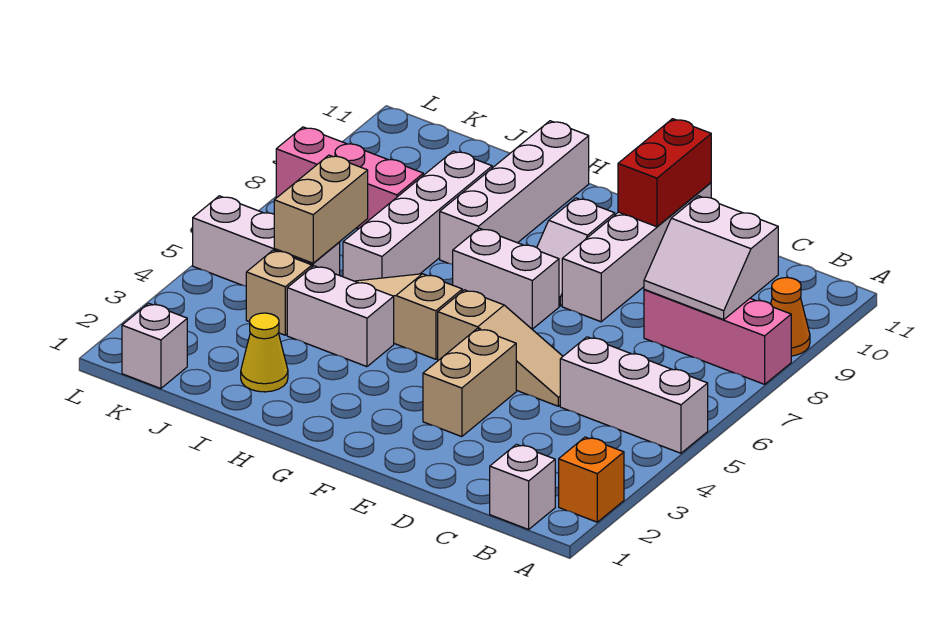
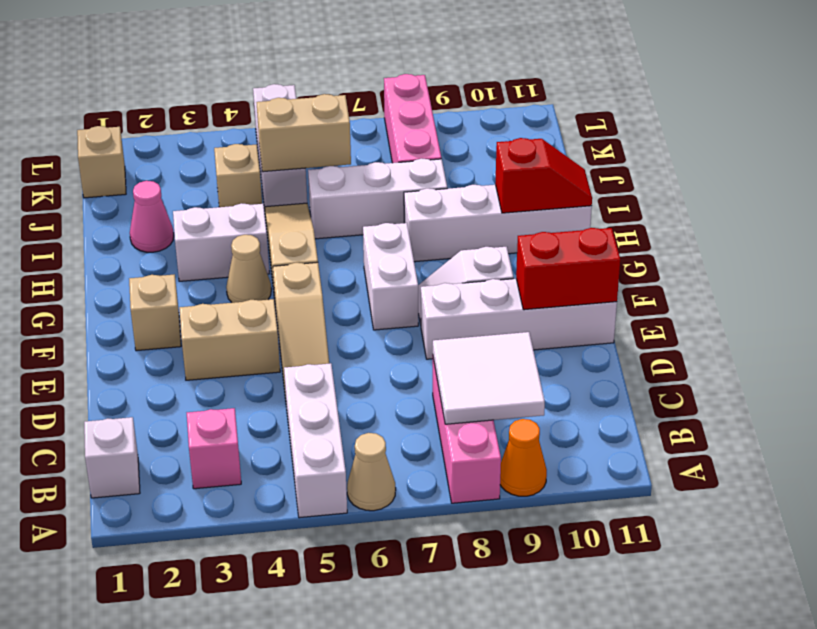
orange 1x1 brick [559,437,624,522] -> none
none -> tan 1x1 cone [347,433,396,511]
none -> pink 1x1 brick [187,408,241,489]
white 2x2 slope [644,196,778,320] -> white 2x2 tile [433,332,545,424]
none -> tan 1x1 brick [129,274,181,351]
none -> tan 1x1 cone [226,235,271,303]
white 1x2 brick [287,266,394,367] -> white 1x2 brick turned to [173,203,269,281]
none -> red 1x2 slope [495,138,592,213]
yellow 1x1 cone [241,313,288,392] -> pink 1x1 cone [130,181,174,252]
white 1x4 brick [343,151,492,281] -> white 1x3 brick [308,158,447,239]
white 1x1 brick [122,303,187,389] -> tan 1x1 brick [77,126,126,198]

